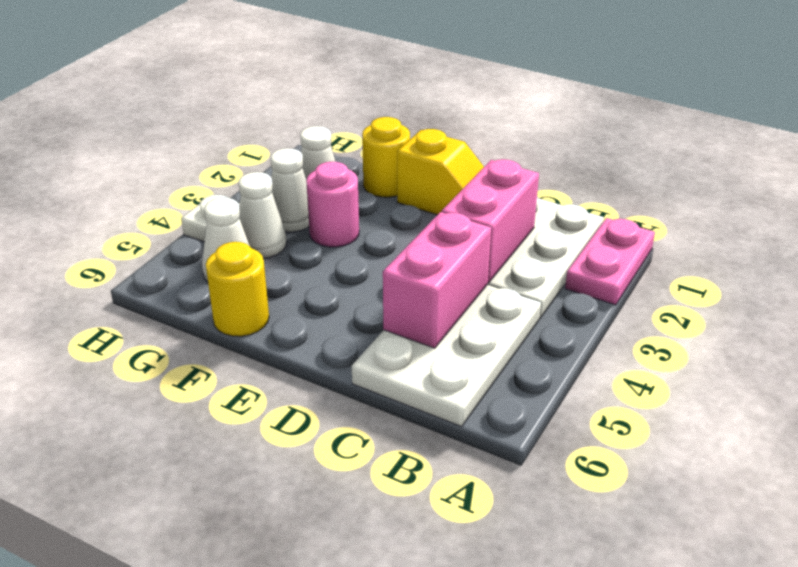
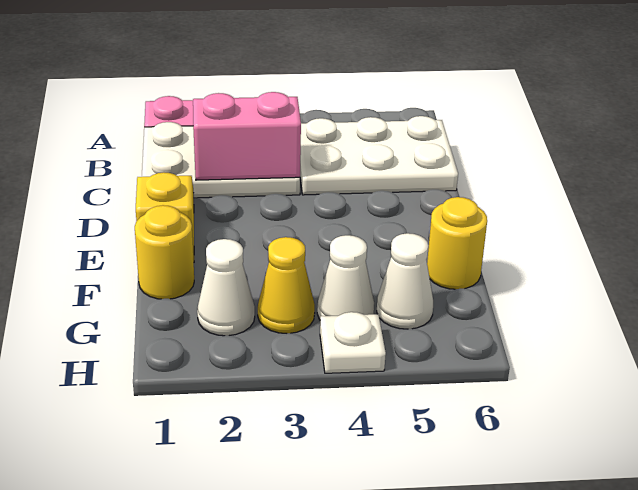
pink 1x2 brick [383,212,491,348] -> none
pink 1x1 round brick [306,162,359,247] -> none
white 1x1 cone [271,148,309,232] -> yellow 1x1 cone [258,237,315,334]

